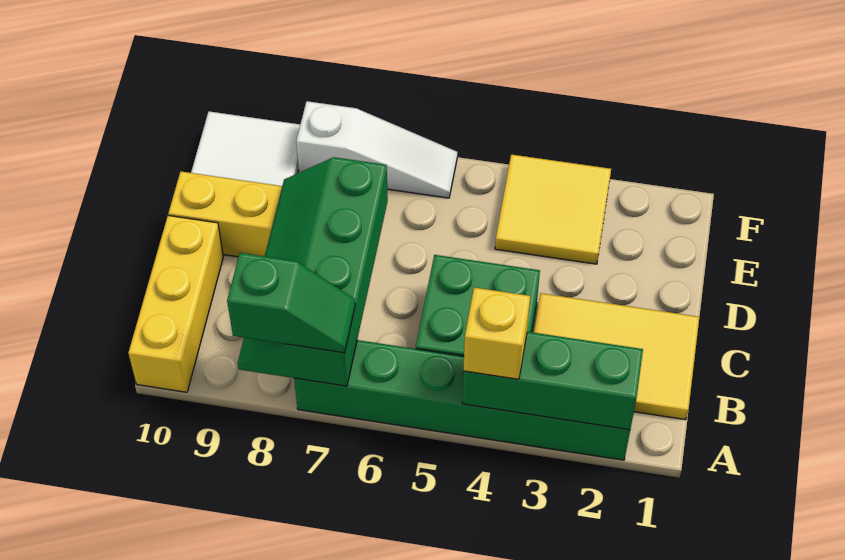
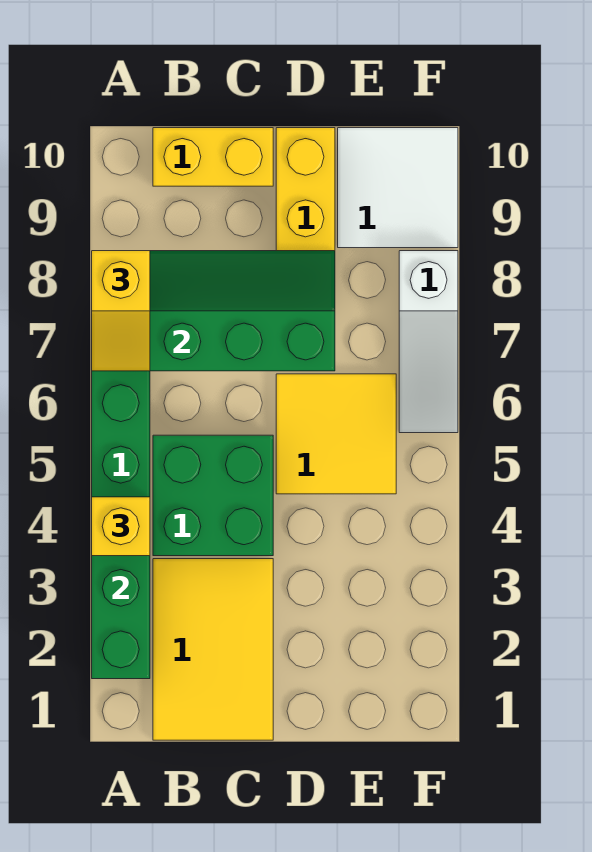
green 1x2 slope [227,253,355,353] -> yellow 1x2 slope [92,251,150,371]
yellow 1x3 brick [128,215,223,392] -> yellow 1x2 brick [153,128,273,186]
yellow 2x2 tile [495,154,611,264] -> yellow 2x2 tile moved to [276,374,396,494]

